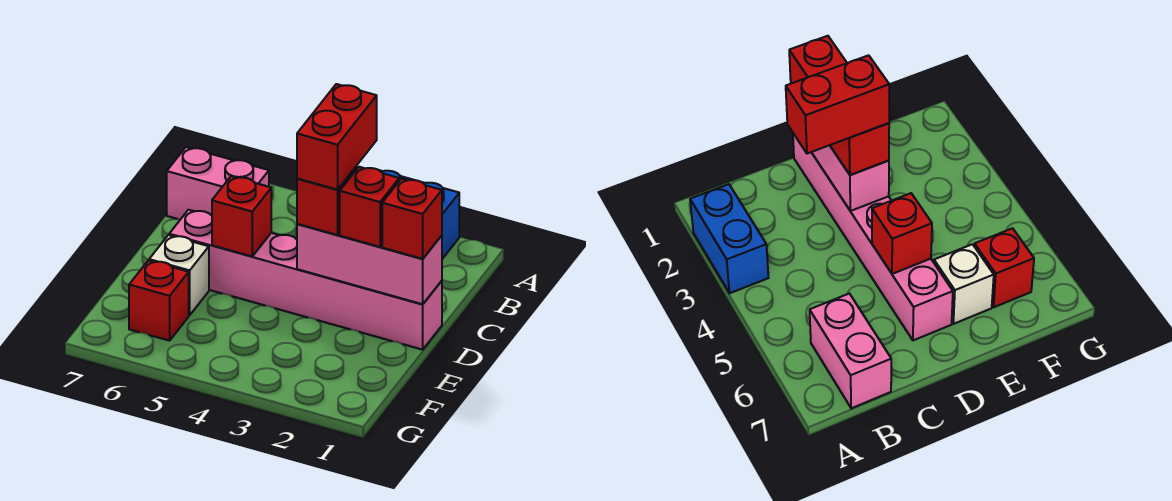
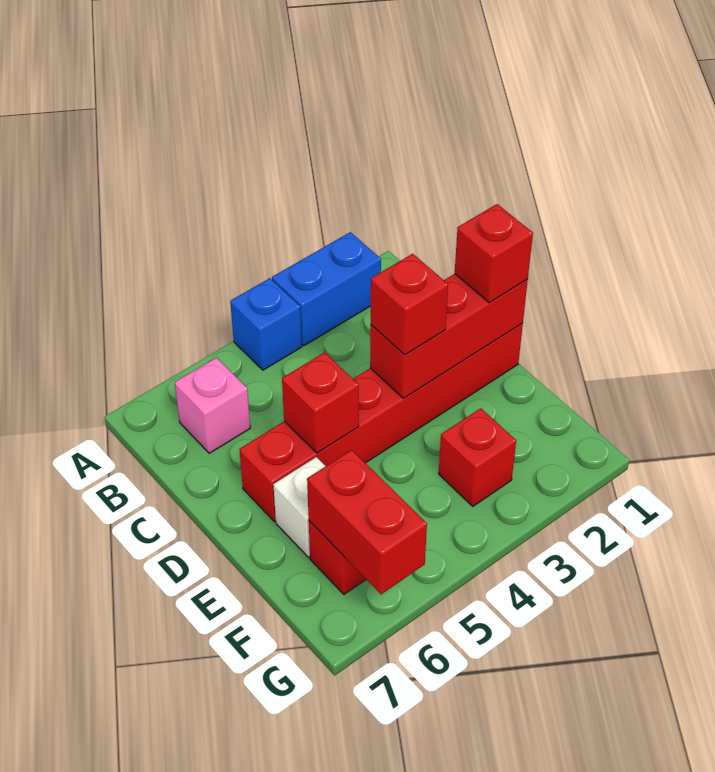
none -> blue 1x1 brick [230,278,302,370]
pink 1x2 brick [167,147,269,219] -> pink 1x1 brick [175,358,250,453]
red 1x2 brick [297,84,377,190] -> red 1x2 brick moved to [307,450,427,594]
pink 1x6 brick [169,210,442,350] -> red 1x6 brick [239,323,523,522]
pink 1x3 brick [297,224,442,304] -> red 1x3 brick [370,274,528,398]
red 1x1 brick [340,167,399,247] -> red 1x1 brick moved to [439,408,516,506]

